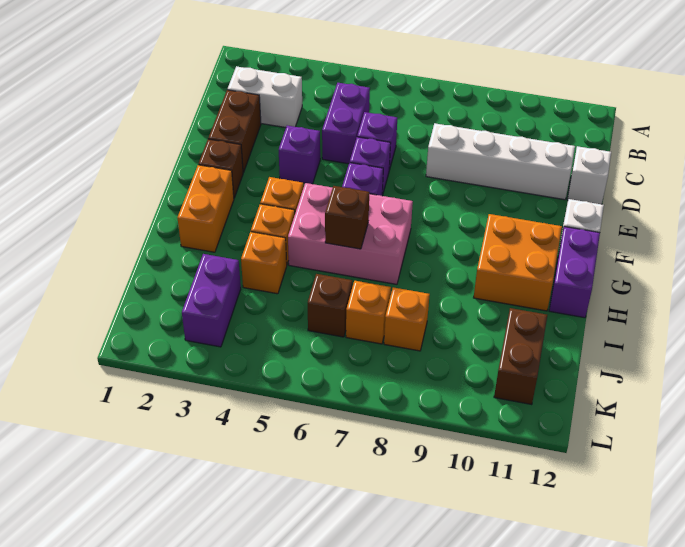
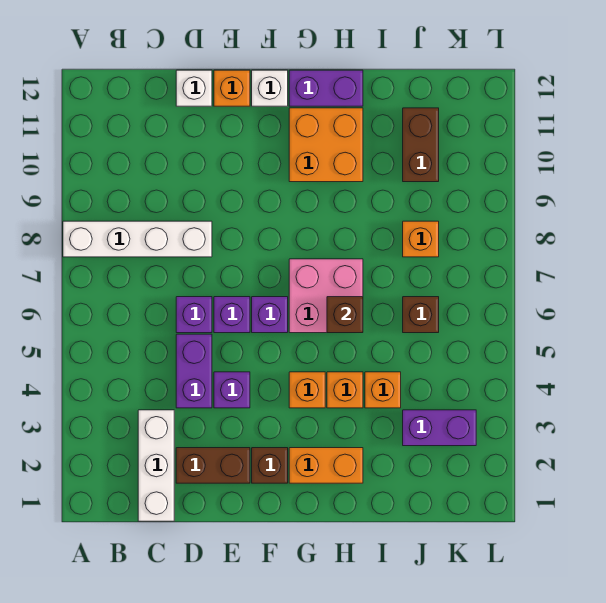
white 1x2 brick [228,66,302,128] -> white 1x3 brick [138,410,174,521]
purple 1x2 brick [322,83,370,164] -> purple 1x2 brick turned to [176,334,212,408]
white 1x4 brick [426,123,575,200] -> white 1x4 brick turned to [63,221,212,257]
pink 2x3 brick [288,183,413,284] -> pink 2x2 brick [289,259,363,333]
orange 1x1 brick [346,281,391,344] -> orange 1x1 brick moved to [214,70,250,106]
brown 1x2 brick [494,308,547,405] -> brown 1x2 brick turned to [403,108,439,182]

